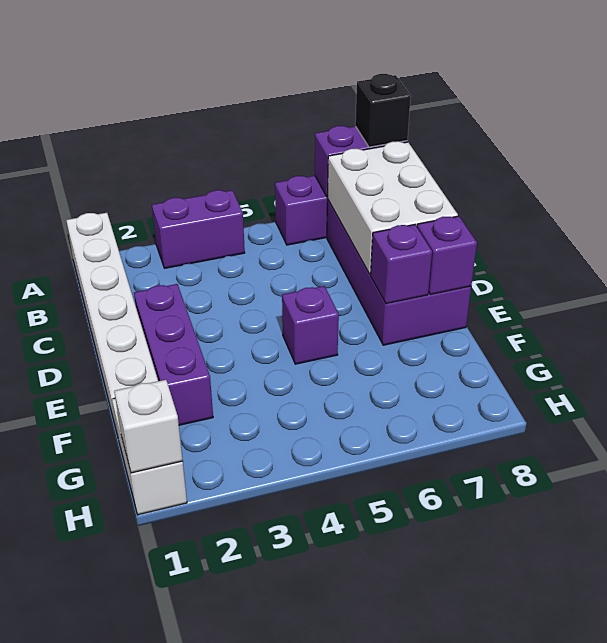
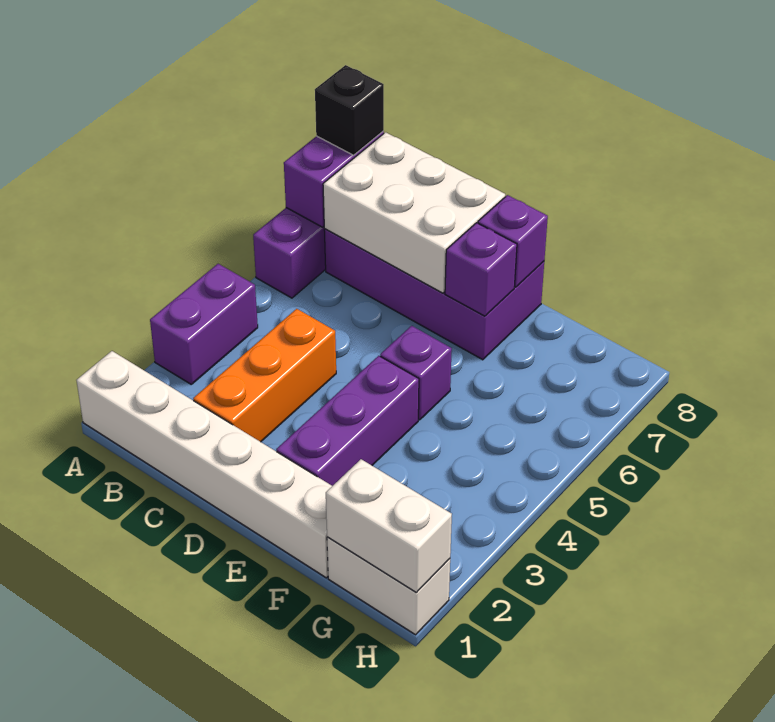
none -> orange 1x3 brick [193,309,336,442]
purple 1x3 brick [134,284,213,425] -> purple 1x3 brick turned to [276,356,419,486]
white 1x1 brick [114,380,183,473] -> white 1x2 brick [326,459,452,593]

